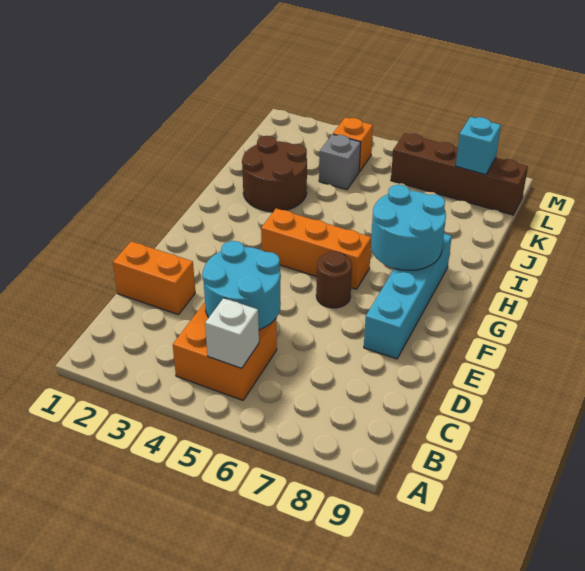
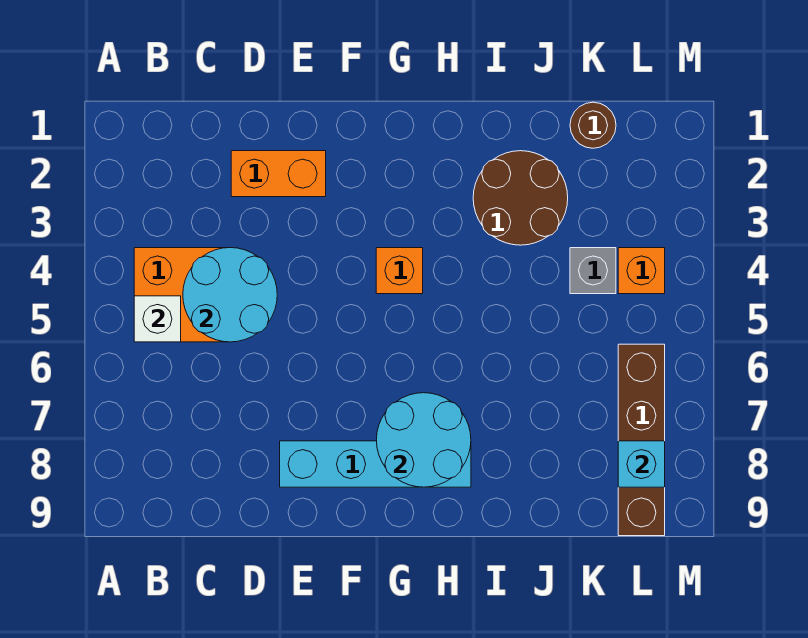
orange 1x2 brick [113,241,195,315] -> orange 1x2 brick turned to [231,151,326,197]
brown 1x1 round brick [316,251,352,308] -> brown 1x1 round brick moved to [570,102,616,148]
orange 1x3 brick [261,208,371,289] -> orange 1x1 brick [376,248,423,294]

